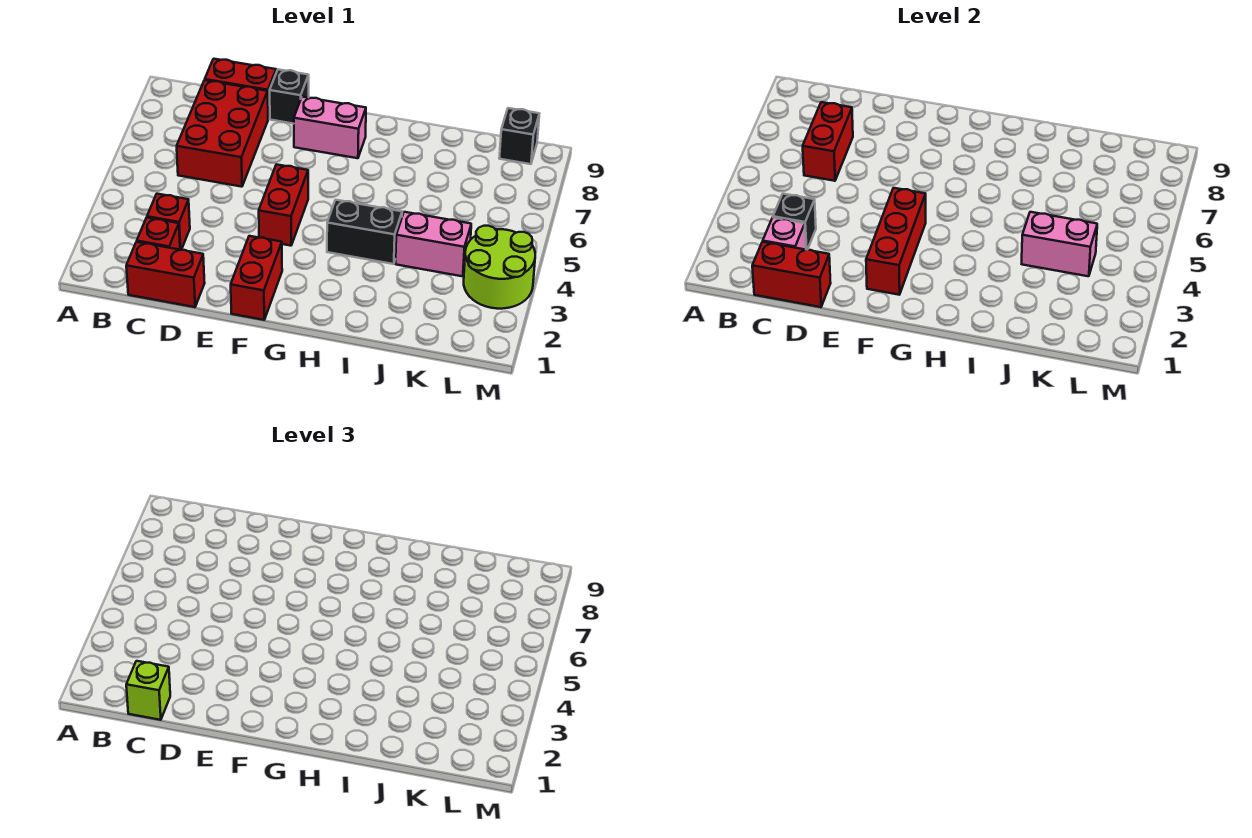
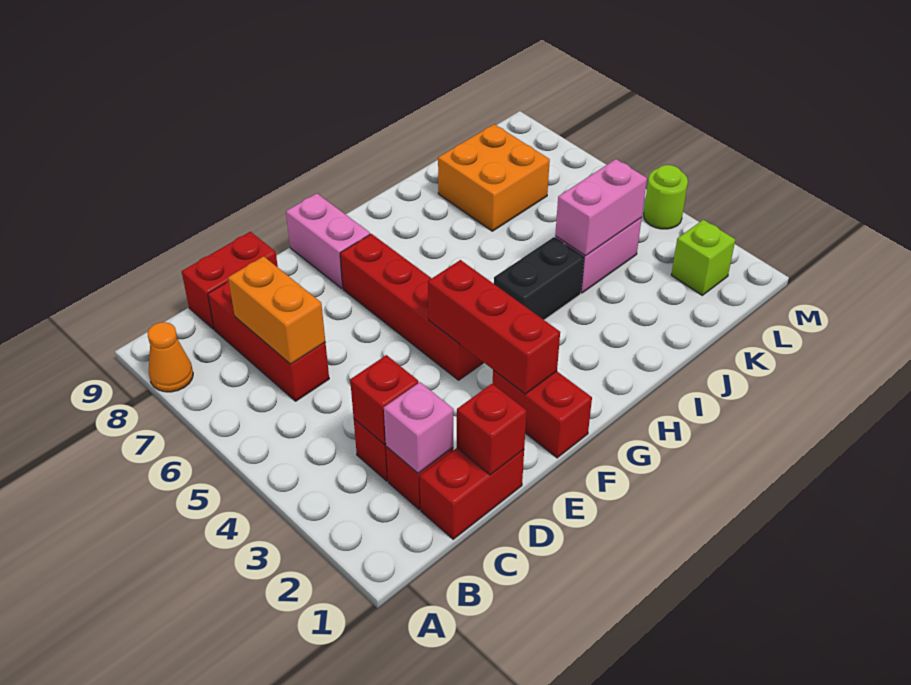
none -> orange 1x1 cone [148,322,193,392]
red 1x2 brick [752,242,831,307] -> red 1x1 brick [457,384,527,475]
lime 1x1 brick [126,661,170,720] -> lime 1x1 brick moved to [671,220,735,295]
black 1x1 brick [773,194,816,250] -> red 1x1 brick [350,355,418,444]
red 2x3 brick [177,80,268,187] -> red 1x3 brick [208,281,329,401]
red 1x2 brick [803,102,853,181] -> orange 1x2 brick [228,256,325,364]
black 1x1 brick [270,70,309,124] -> none
red 1x2 brick [259,164,308,246] -> red 1x4 brick [340,234,484,380]
pink 1x2 brick [294,97,366,158] -> pink 1x2 brick turned to [286,193,370,288]
none -> orange 2x2 brick [438,124,550,231]
lime 2x2 round brick [464,226,535,309] -> lime 1x1 round brick [644,165,688,229]
black 1x1 brick [499,108,539,164] -> none

